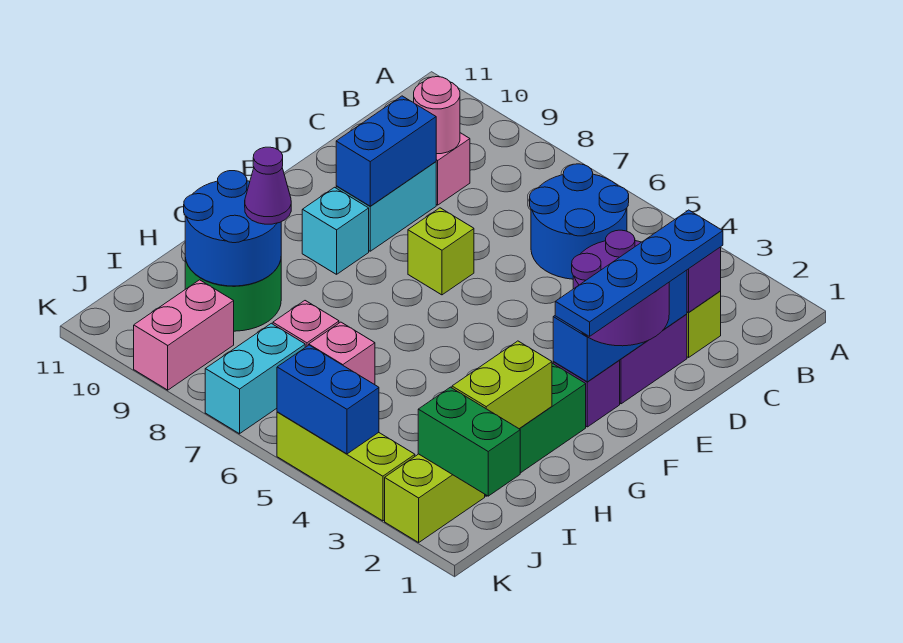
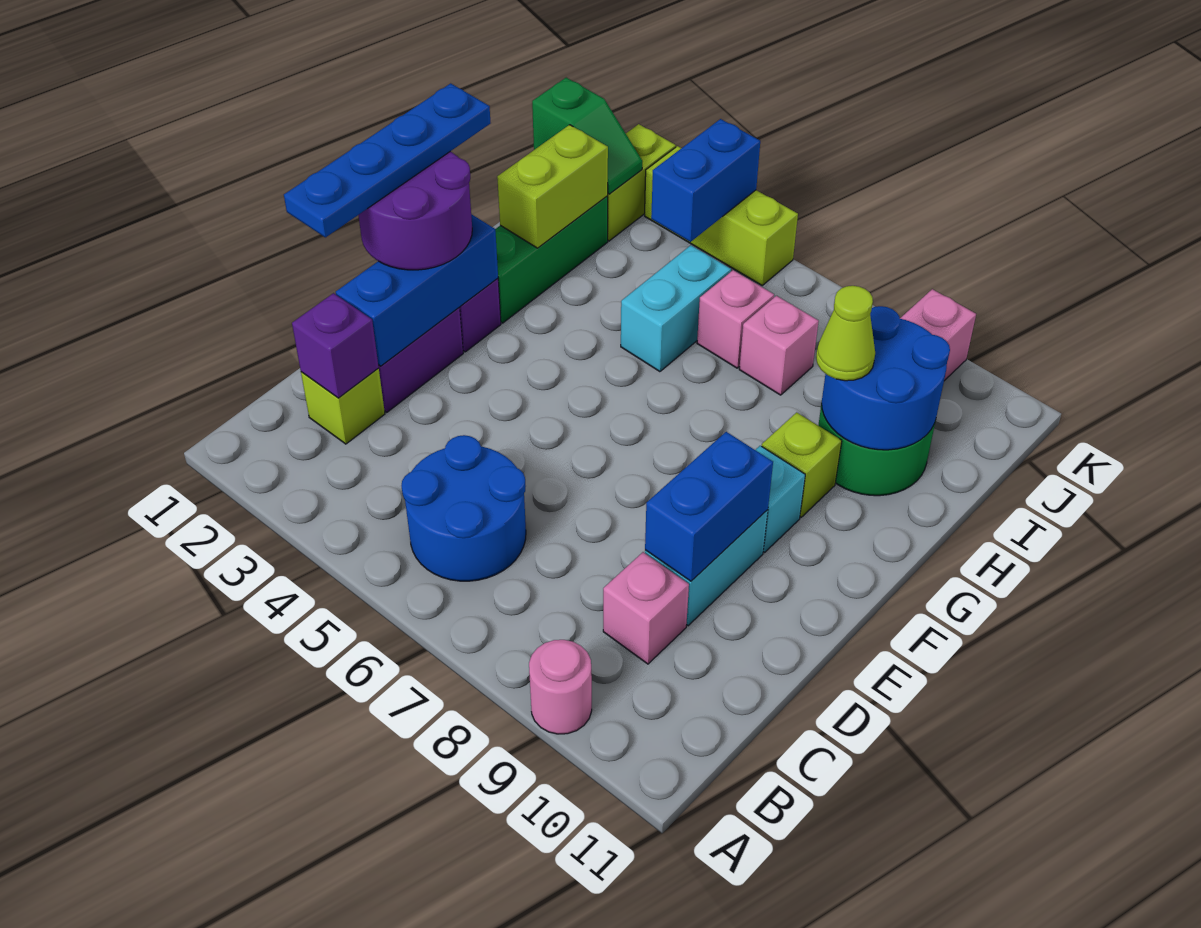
pink 1x1 round brick [414,77,460,154] -> pink 1x1 round brick moved to [529,640,592,734]
lime 1x1 brick [408,208,474,295] -> lime 1x1 brick moved to [762,412,842,517]
purple 1x1 cone [245,147,291,224] -> lime 1x1 cone [816,286,875,381]
green 1x2 brick [418,387,520,496] -> green 1x2 slope [532,78,642,194]
cyan 1x2 brick [205,323,305,434] -> cyan 1x2 brick moved to [621,245,731,372]
blue 1x2 brick [277,345,379,454] -> blue 1x2 brick turned to [651,119,760,242]

